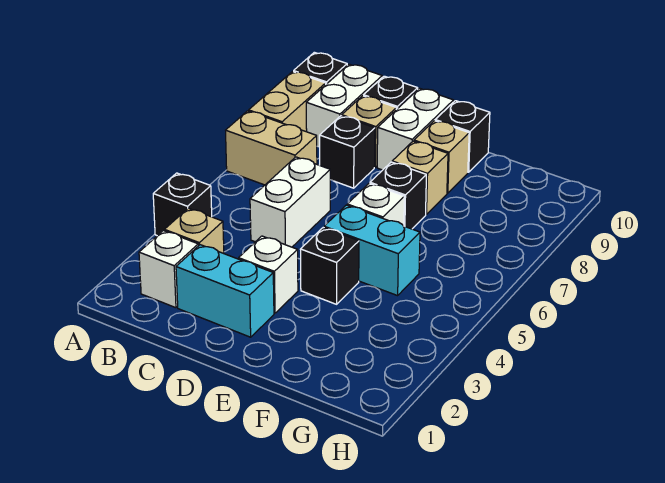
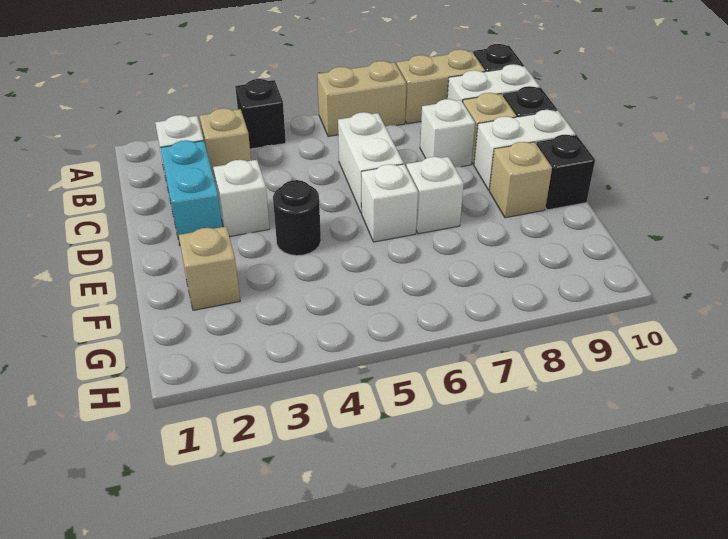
tan 1x2 brick [226,111,317,185] -> tan 1x2 brick turned to [317,61,406,137]
white 1x2 brick [250,157,330,247] -> white 1x2 brick turned to [338,112,404,213]
black 1x1 brick [320,116,375,188] -> white 1x1 brick [420,99,475,167]
black 1x1 brick [300,228,359,304] -> black 1x1 round brick [273,180,321,256]
cyan 1x2 brick [324,205,420,296] -> none
black 1x1 brick [370,162,426,229] -> white 1x1 brick [406,157,464,234]
tan 1x1 brick [392,141,448,215] -> tan 1x1 brick moved to [179,227,240,310]

